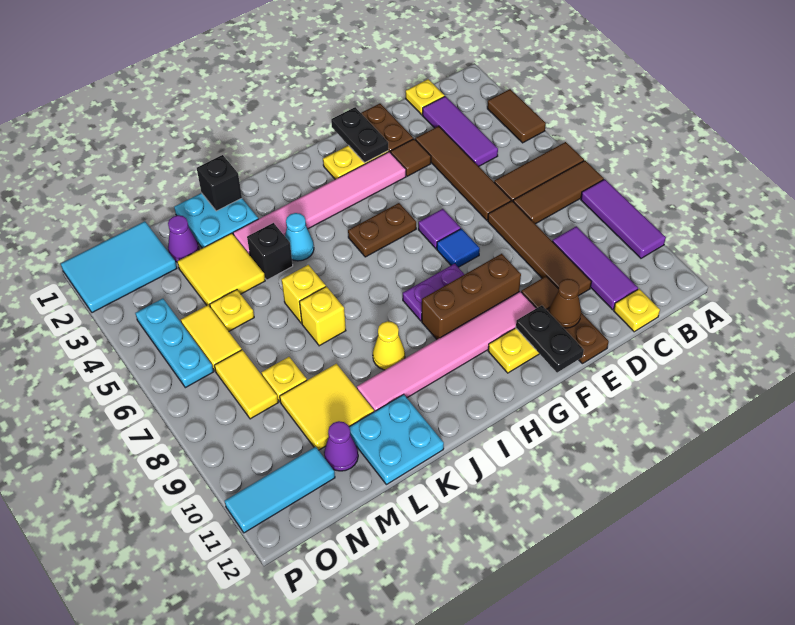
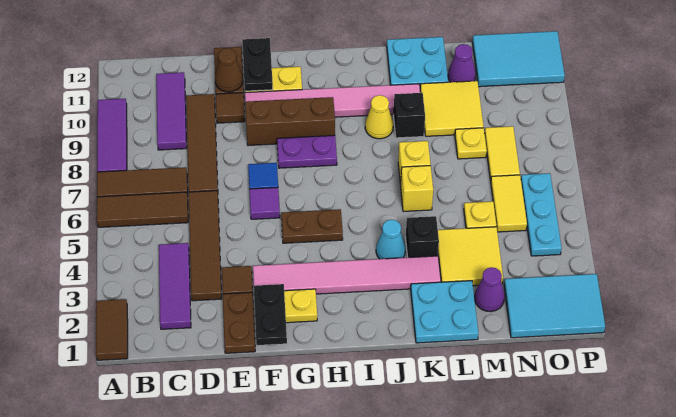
brown 1x2 tile [487,89,546,143] -> brown 1x2 tile moved to [96,299,128,360]
yellow 1x1 plate [406,79,445,115] -> none
yellow 1x1 plate [614,289,660,332] -> none
black 1x1 brick [197,155,242,211] -> black 1x1 brick moved to [394,93,425,138]
cyan 1x3 tile [225,447,335,533] -> cyan 2x3 tile [472,31,565,87]

